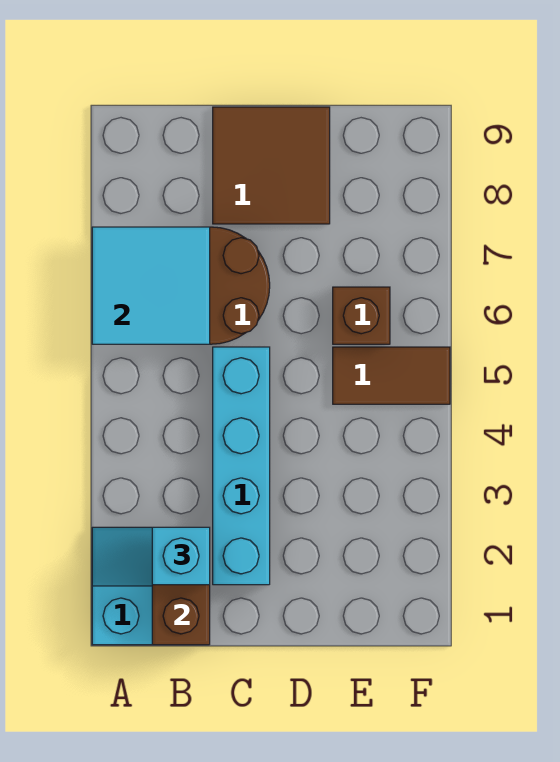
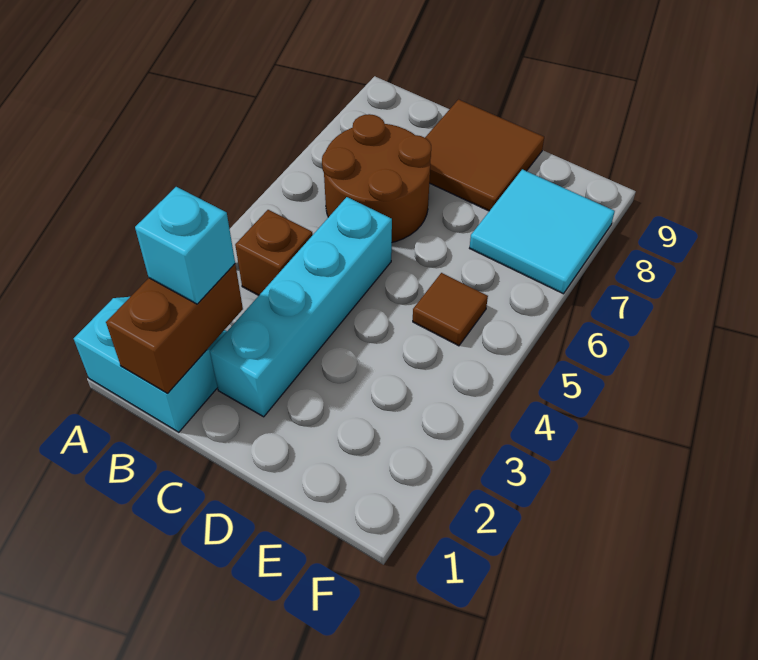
cyan 2x2 tile [92,227,210,344] -> cyan 2x2 tile moved to [470,169,615,294]
brown 1x2 tile [333,347,450,404] -> brown 1x1 tile [413,273,488,346]
brown 1x1 brick [333,287,390,344] -> brown 1x1 brick moved to [235,210,313,295]

